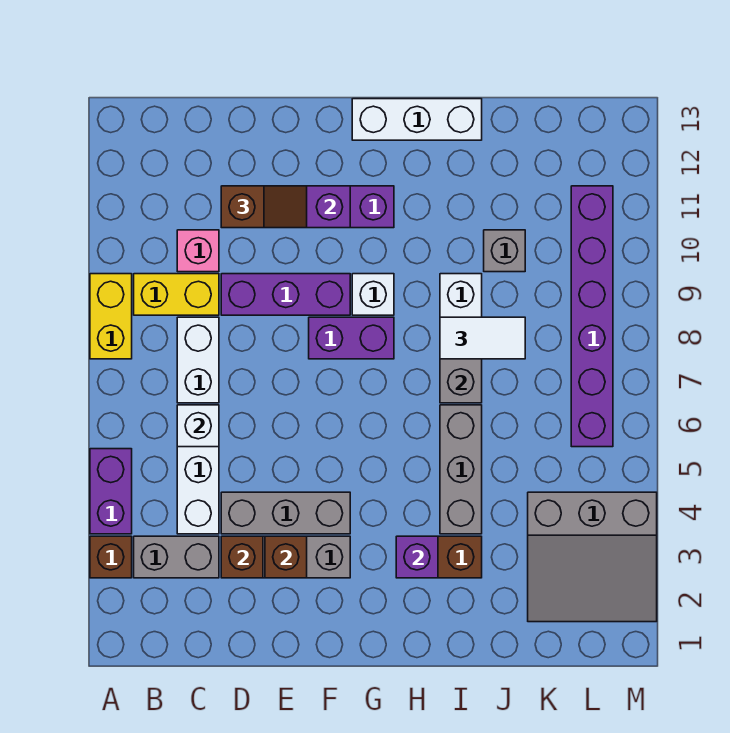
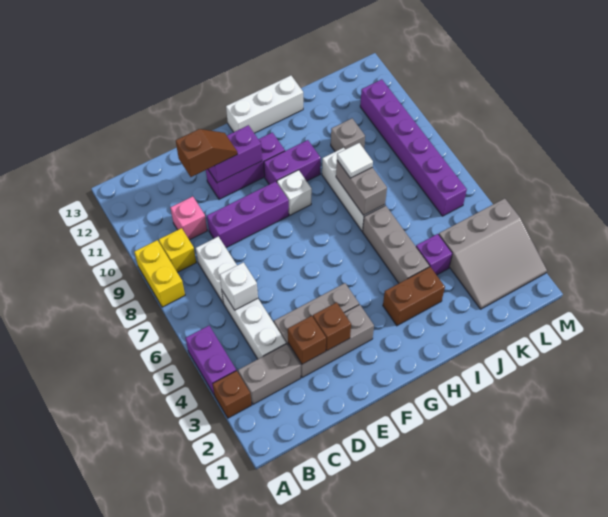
yellow 1x2 brick [134,274,219,315] -> yellow 1x1 brick [159,228,196,272]
purple 1x2 brick [309,317,394,359] -> purple 1x2 brick moved to [264,140,321,184]
purple 1x1 brick [396,536,438,578] -> purple 1x1 brick moved to [416,234,452,275]
white 1x2 tile [440,317,525,359] -> white 1x1 tile [337,143,373,178]

